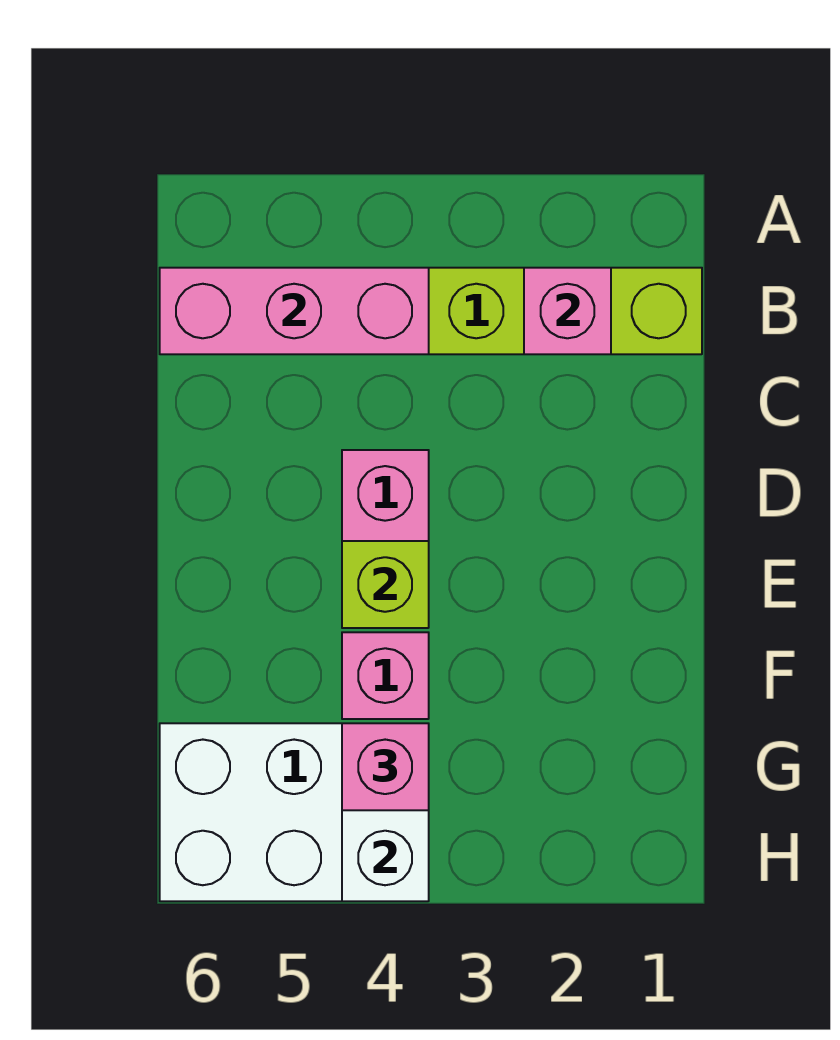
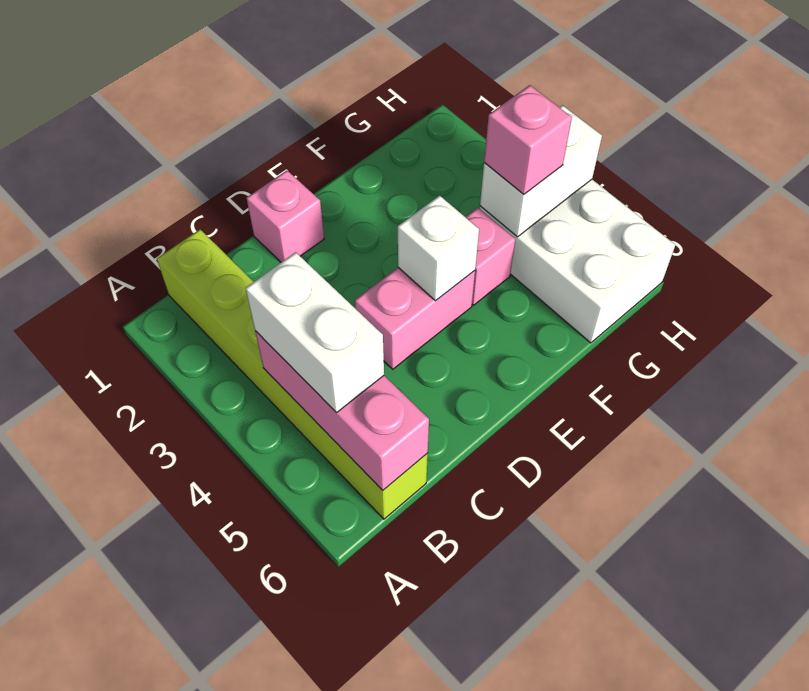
pink 1x1 brick [524,268,611,354] -> pink 1x1 brick moved to [247,170,324,262]
none -> white 1x2 brick [246,252,384,413]
lime 1x1 brick [342,541,429,628] -> white 1x1 brick [398,196,479,301]

